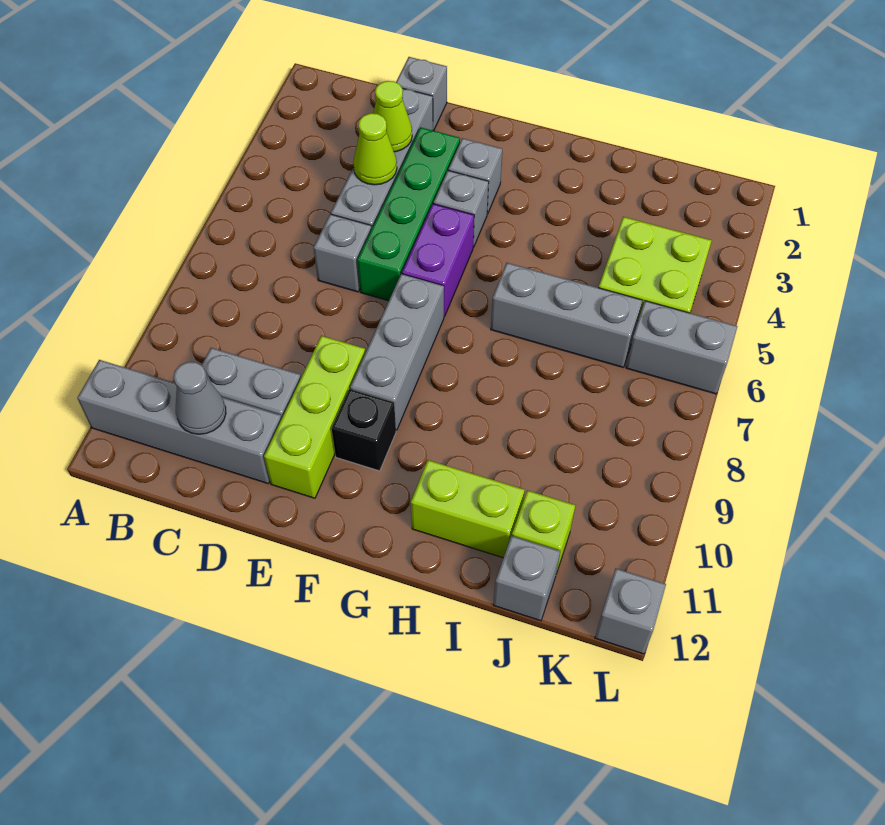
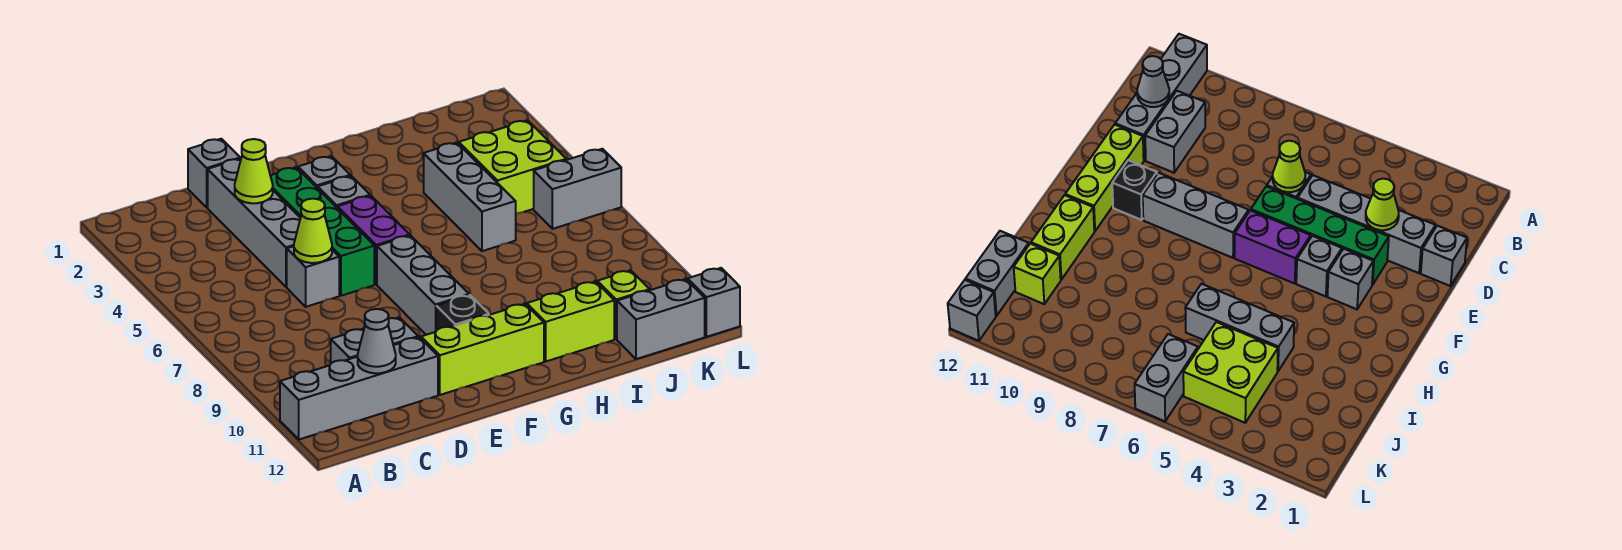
lime 1x1 cone [353,113,397,185] -> lime 1x1 cone moved to [294,199,332,263]
lime 1x3 brick [264,336,365,498] -> lime 1x3 brick turned to [421,304,544,395]
grey 1x3 brick [491,263,642,367] -> grey 1x3 brick turned to [424,143,516,251]
grey 1x1 brick [493,536,560,621] -> grey 1x2 brick [617,279,705,359]

